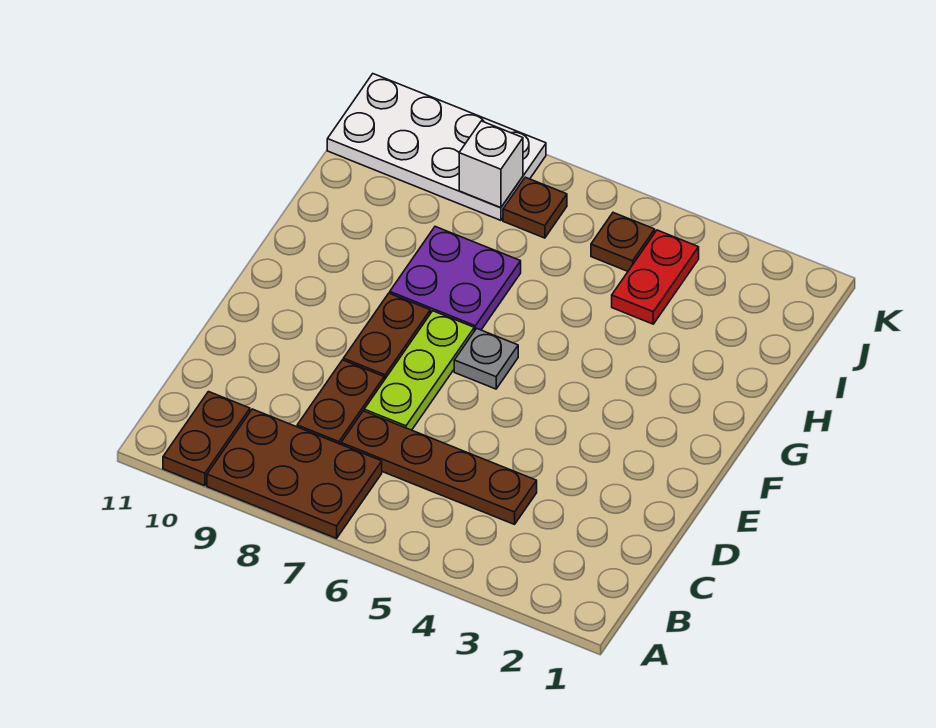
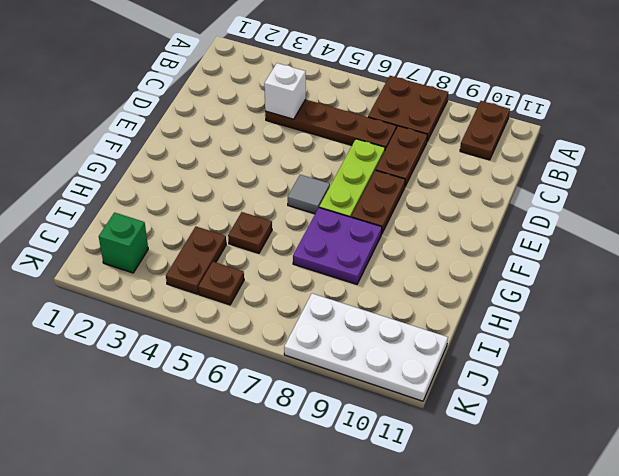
brown 2x3 plate [207,409,382,538] -> brown 2x2 plate [368,76,448,141]
grey 1x1 plate [454,328,518,389] -> grey 1x1 tile [288,175,330,214]
red 1x2 plate [612,230,699,324] -> brown 1x2 plate [166,227,226,294]
none -> green 1x1 brick [99,213,148,273]
brown 1x1 plate [503,177,567,238] -> brown 1x1 plate moved to [228,212,272,253]
white 1x1 brick [459,121,523,208] -> white 1x1 brick moved to [264,63,306,119]

